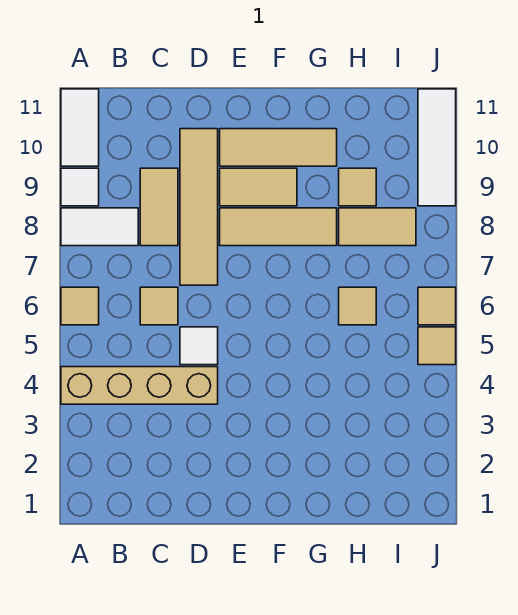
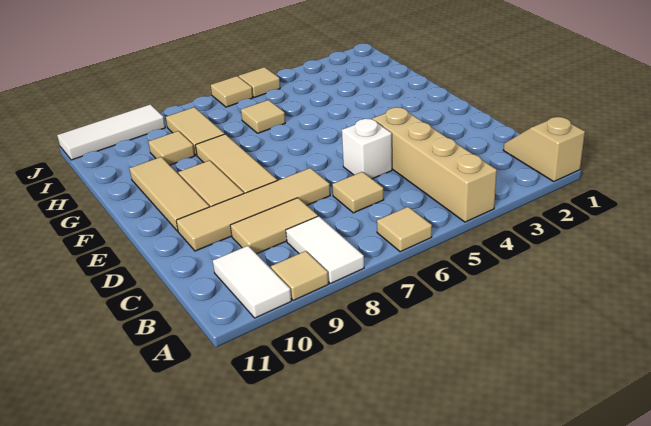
none -> tan 1x2 slope [503,117,585,181]
white 1x1 tile [61,168,99,206] -> tan 1x1 tile [271,251,328,301]
white 1x2 tile [61,89,99,166] -> white 1x2 tile turned to [213,246,291,318]
white 1x1 tile [180,327,218,365] -> white 1x1 brick [342,119,392,179]

